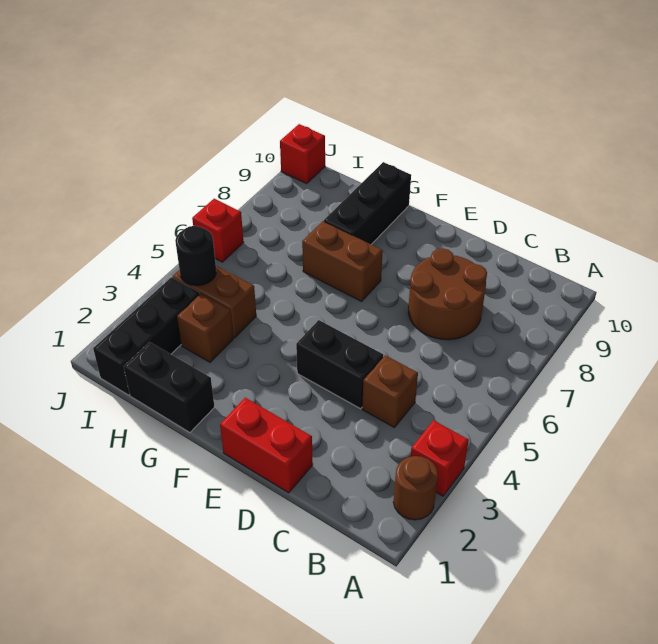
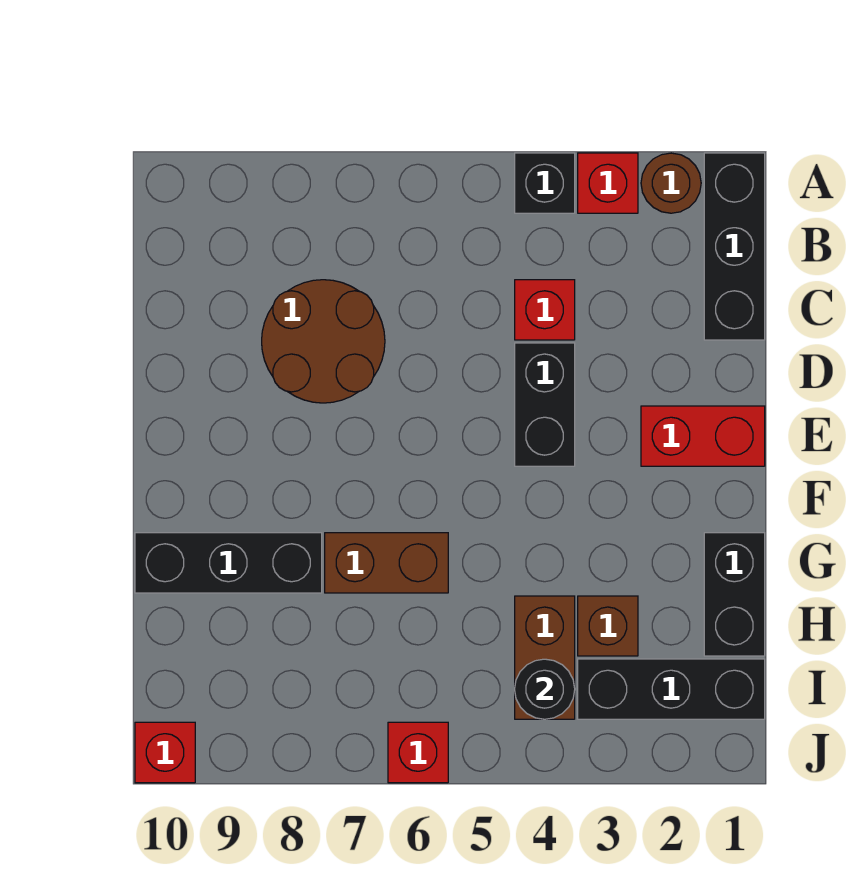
none -> black 1x3 brick [704,153,765,340]
none -> black 1x1 brick [515,153,575,213]
brown 1x1 brick [362,355,418,428] -> red 1x1 brick [515,280,575,340]
red 1x2 brick [220,398,313,493] -> red 1x2 brick turned to [641,406,765,466]
brown 1x2 brick [302,221,383,302] -> brown 1x2 brick turned to [325,533,448,593]

